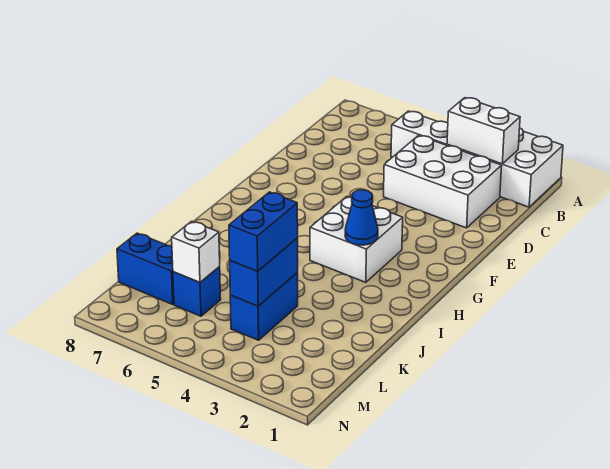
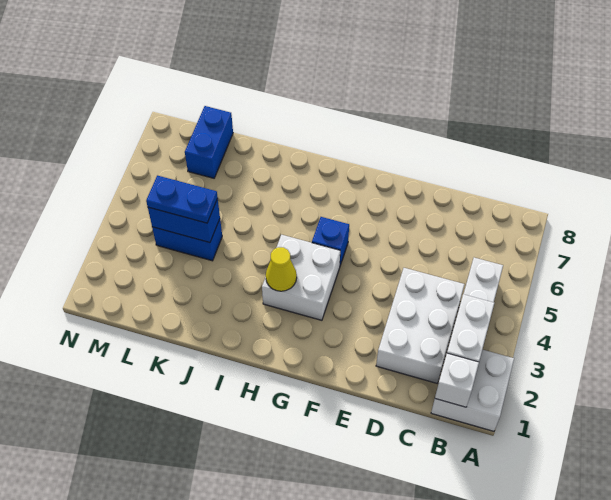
blue 1x1 cone [345,190,378,245] -> yellow 1x1 cone [266,247,297,291]
blue 1x2 brick [229,192,298,271] -> blue 1x2 plate [146,176,218,223]
blue 1x1 brick [173,267,221,316] -> blue 1x1 brick moved to [312,217,349,265]
white 1x1 brick [172,221,220,282] -> white 1x1 brick moved to [435,353,479,407]

